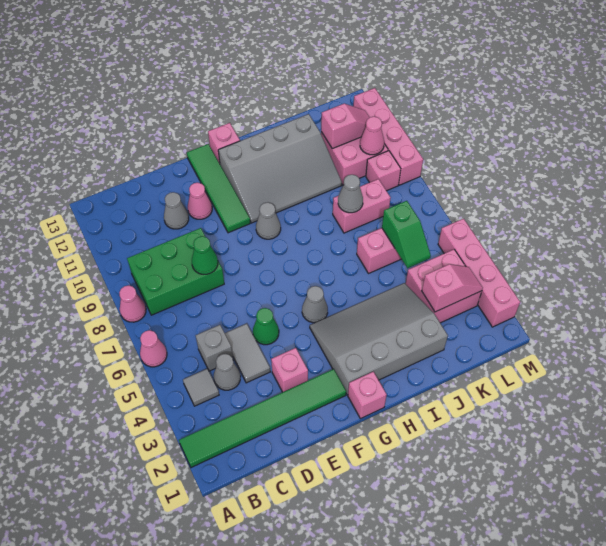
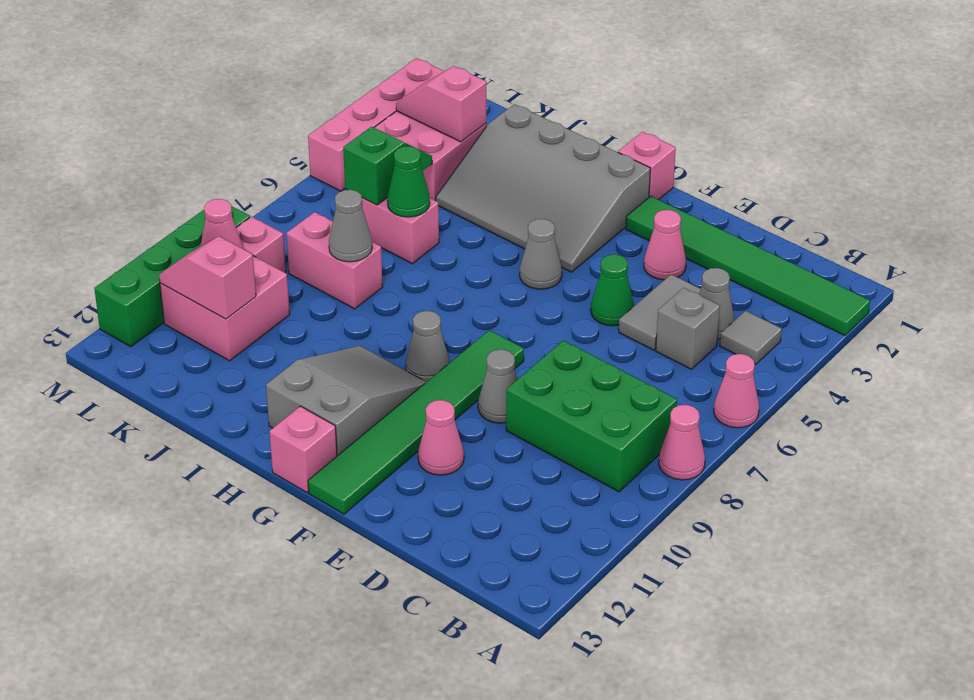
green 1x1 cone [192,236,218,274] -> green 1x1 cone moved to [387,146,430,217]
grey 1x1 cone [164,192,189,229] -> grey 1x1 cone moved to [478,349,517,423]
pink 1x1 brick [271,348,308,392] -> pink 1x1 cone [644,210,686,280]
green 1x4 tile [187,144,250,233] -> green 1x6 tile [308,330,524,514]
grey 3x4 slope [218,114,342,223] -> grey 2x3 slope [266,346,426,456]
pink 1x4 brick [354,88,423,185] -> green 1x4 brick [94,206,250,347]

